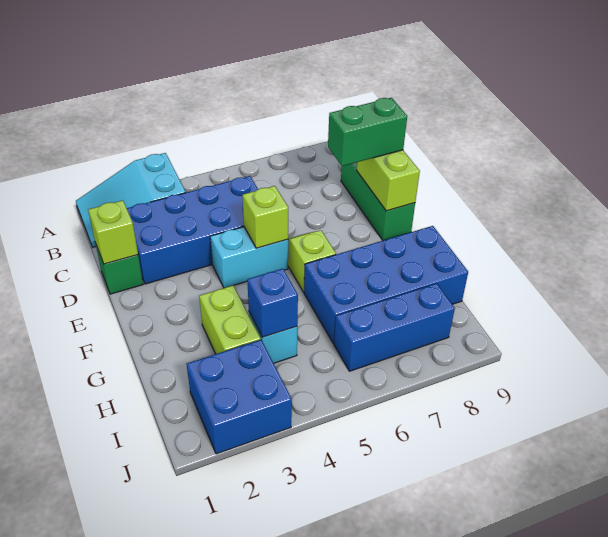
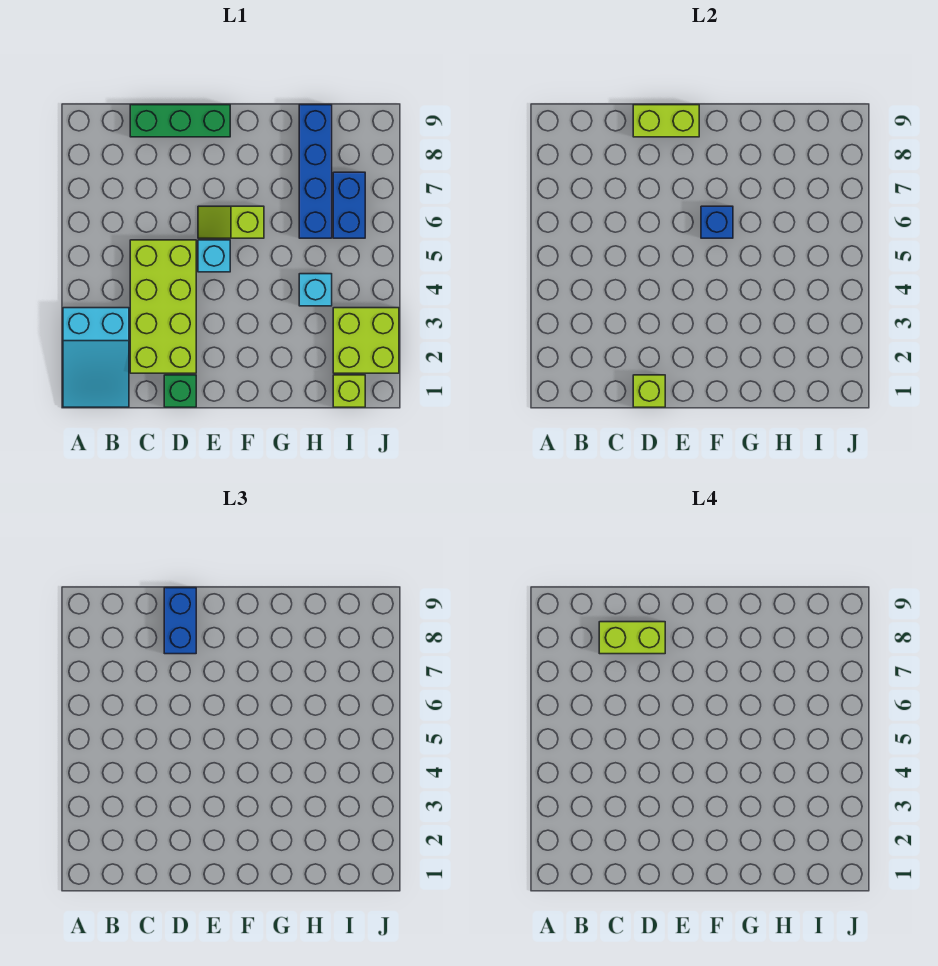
blue 2x4 brick [127,176,258,284] -> lime 2x4 brick [130,240,196,373]
green 1x2 brick [328,98,407,166] -> blue 1x2 brick [164,588,196,654]
cyan 1x2 brick [210,227,288,288] -> cyan 1x1 brick [198,240,230,272]
lime 1x1 brick [243,186,288,248] -> lime 1x1 brick moved to [333,375,365,407]
lime 1x2 brick [199,285,261,354] -> lime 1x2 brick moved to [599,622,665,654]
blue 2x4 brick [304,226,468,344] -> blue 1x4 brick [299,105,332,238]
blue 1x1 brick [247,269,298,337] -> blue 1x1 brick moved to [701,206,733,238]
blue 2x2 brick [187,340,292,454] -> lime 2x2 brick [333,308,399,373]
blue 1x3 brick [334,283,455,371] -> blue 1x2 brick [333,172,365,238]

